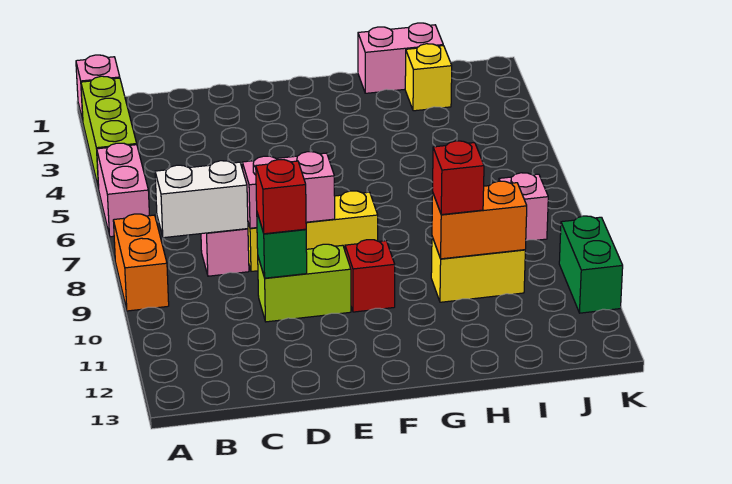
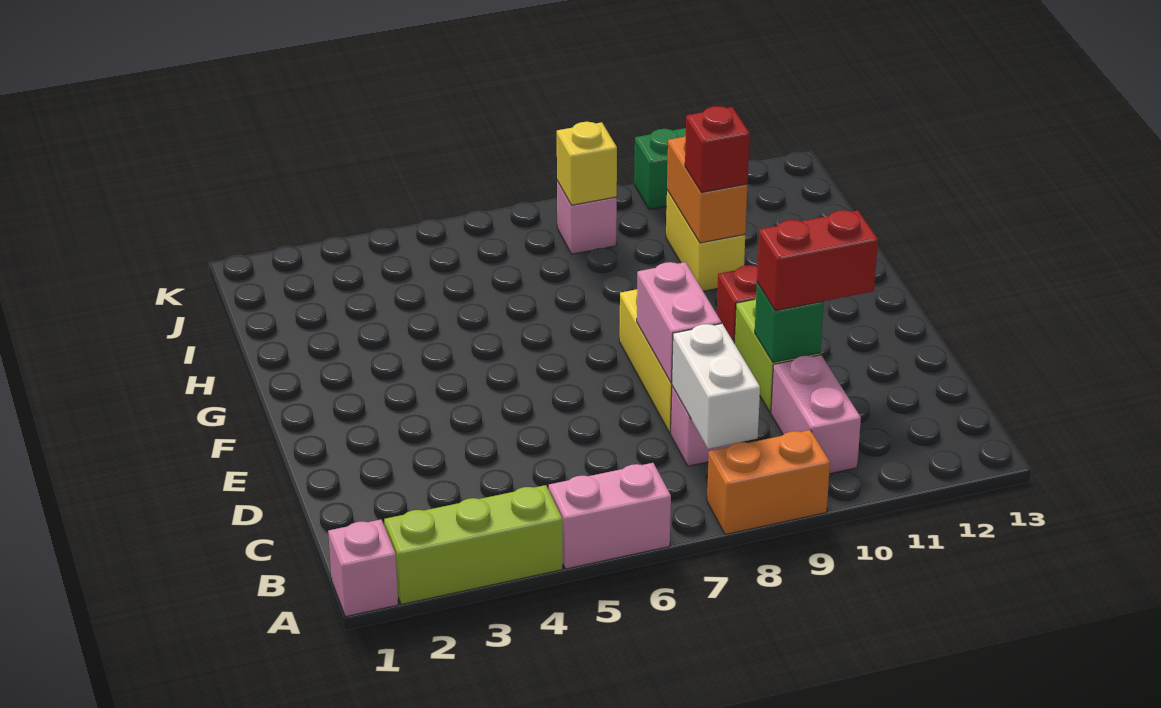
red 1x1 brick [256,160,306,234] -> red 1x2 brick [757,210,878,311]
pink 1x2 brick [358,23,443,93] -> pink 1x2 brick moved to [771,355,861,474]
yellow 1x1 brick [405,44,452,111] -> yellow 1x1 brick moved to [557,122,617,205]

